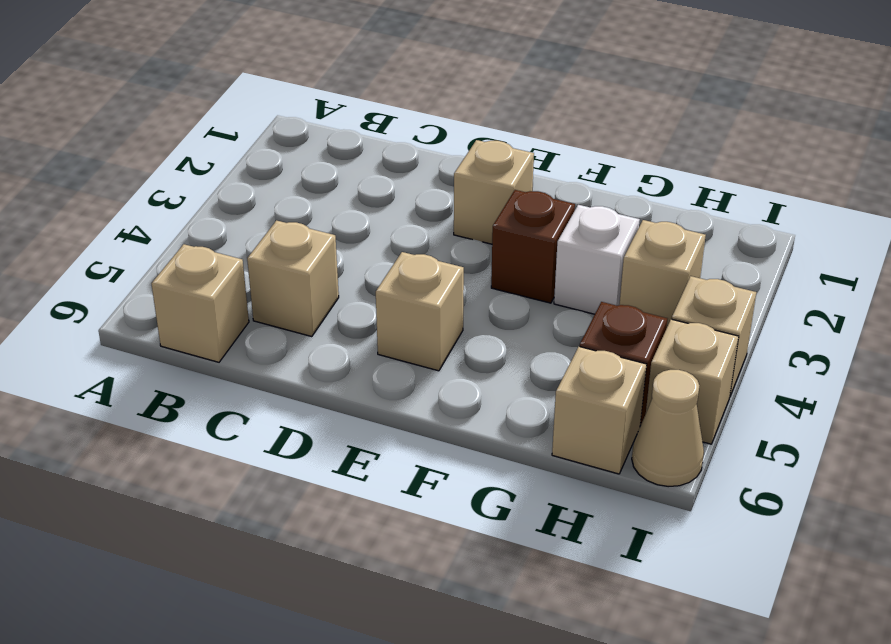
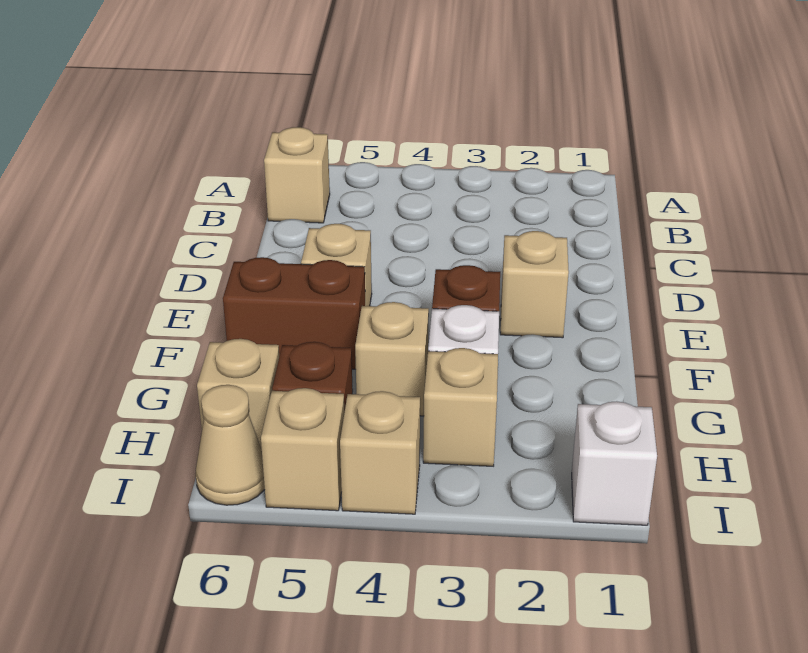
tan 1x1 brick [247,220,339,337] -> tan 1x1 brick moved to [355,302,429,416]
none -> brown 1x2 brick [223,257,365,369]
none -> white 1x1 brick [572,401,657,525]

